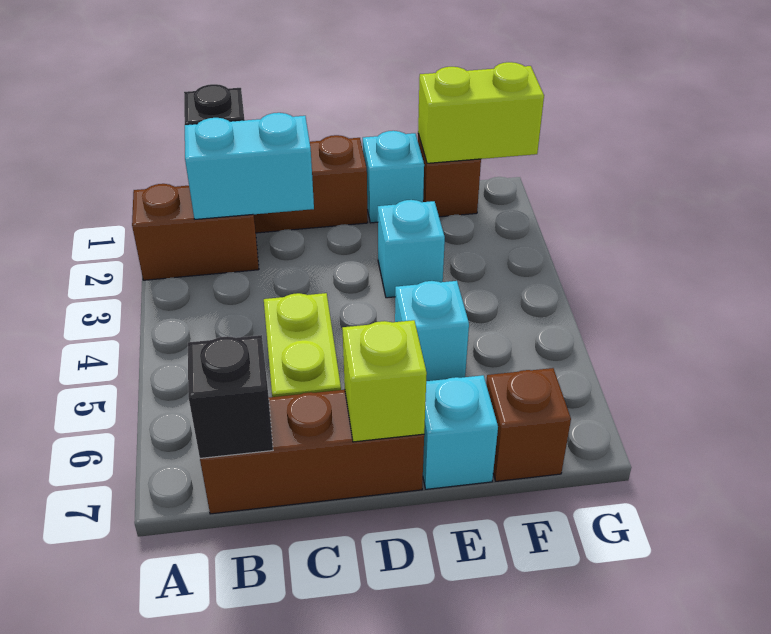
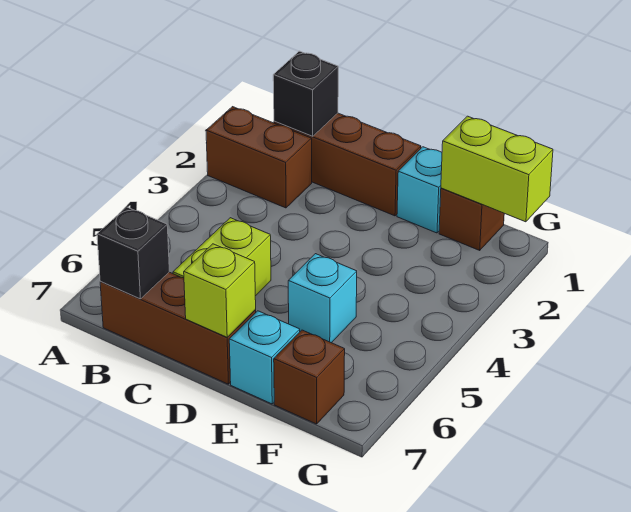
cyan 1x2 brick [185,113,314,219] -> none
cyan 1x1 brick [378,200,445,298] -> none

